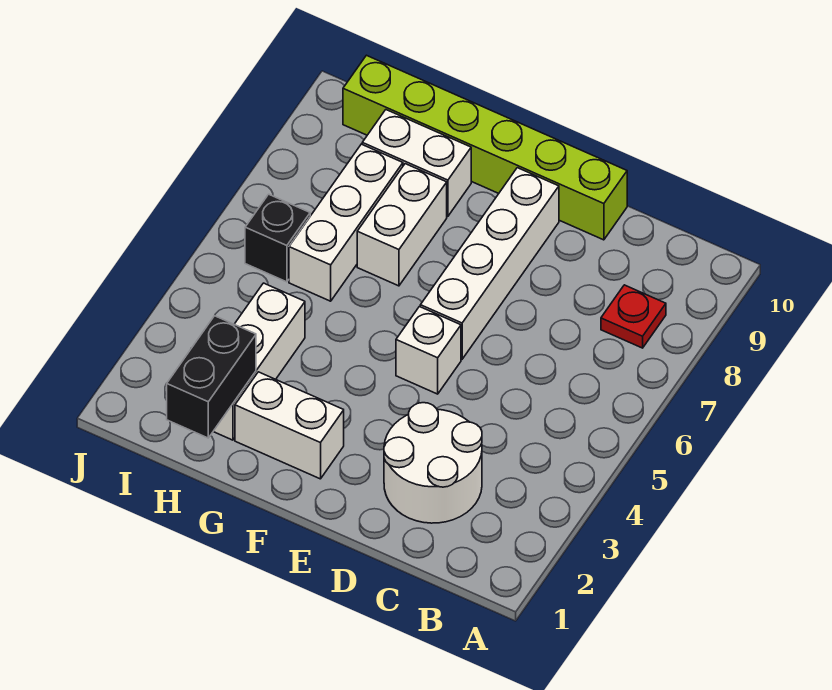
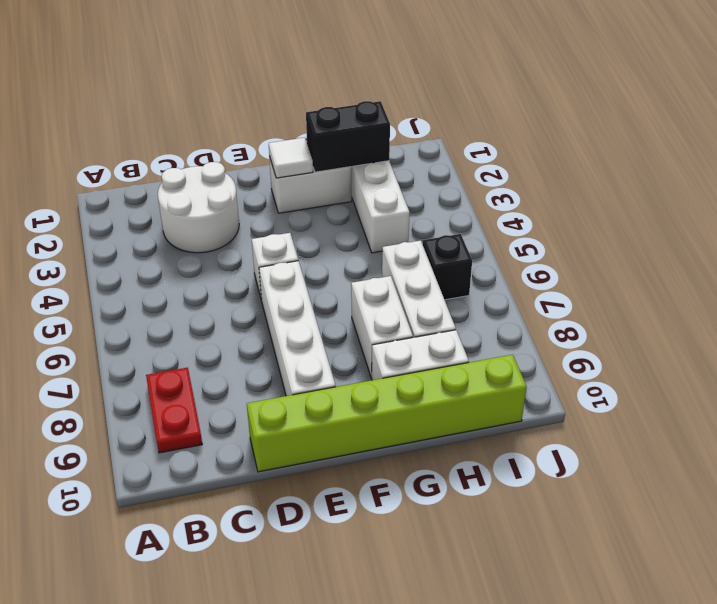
red 1x1 plate [601,285,666,348] -> red 1x2 plate [146,368,202,453]
none -> white 1x1 tile [269,138,313,178]
black 1x2 brick [167,316,256,438] -> black 1x2 brick turned to [306,101,390,172]

